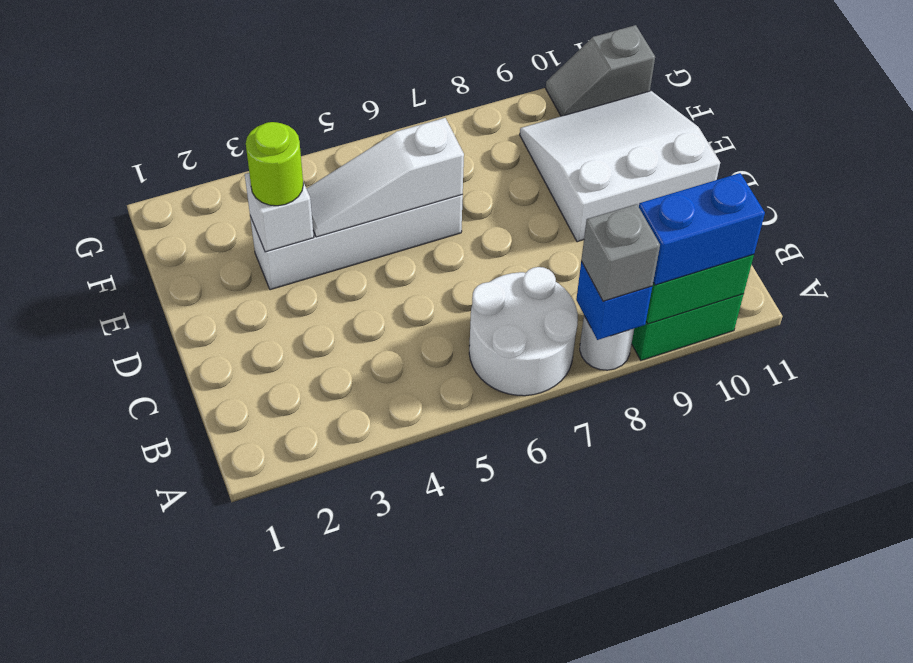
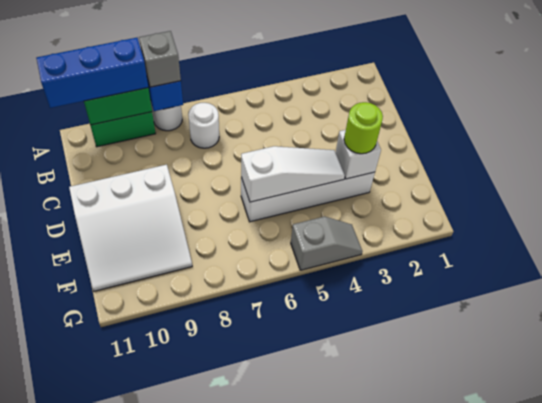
white 2x2 round brick [469,267,578,396] -> white 1x1 round brick [188,103,219,148]
blue 1x2 brick [639,173,765,285] -> blue 1x3 brick [36,38,148,108]
grey 1x2 slope [546,25,655,116] -> grey 1x2 slope moved to [291,217,362,270]

